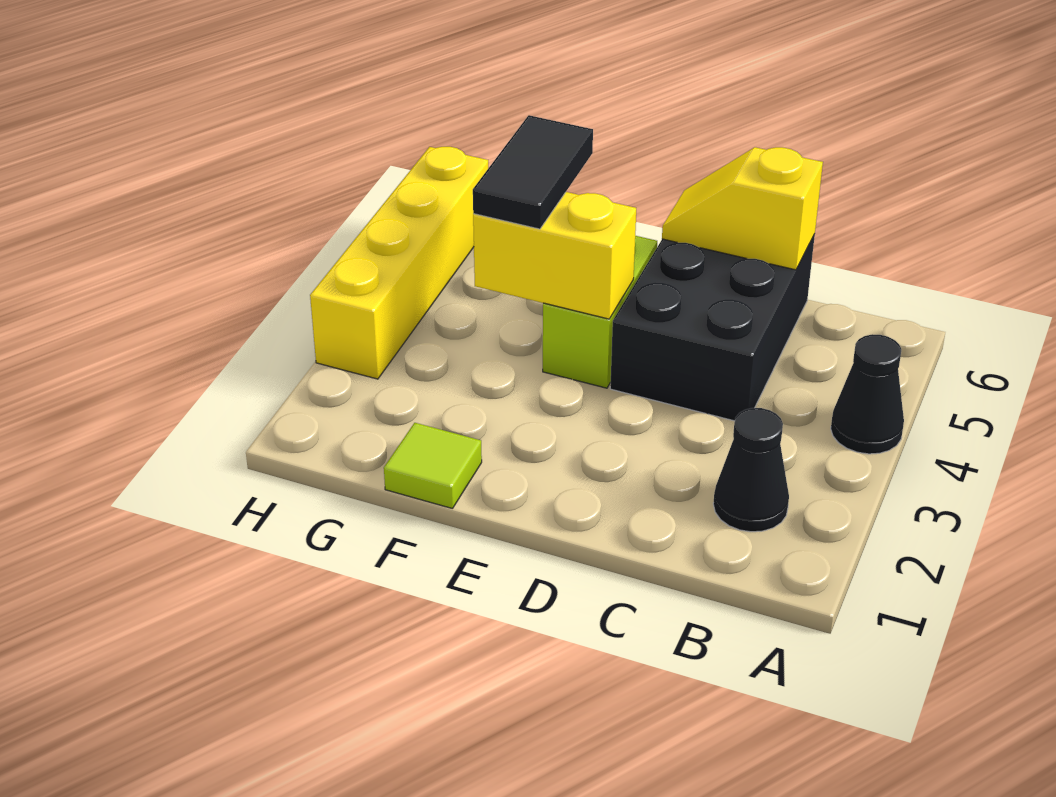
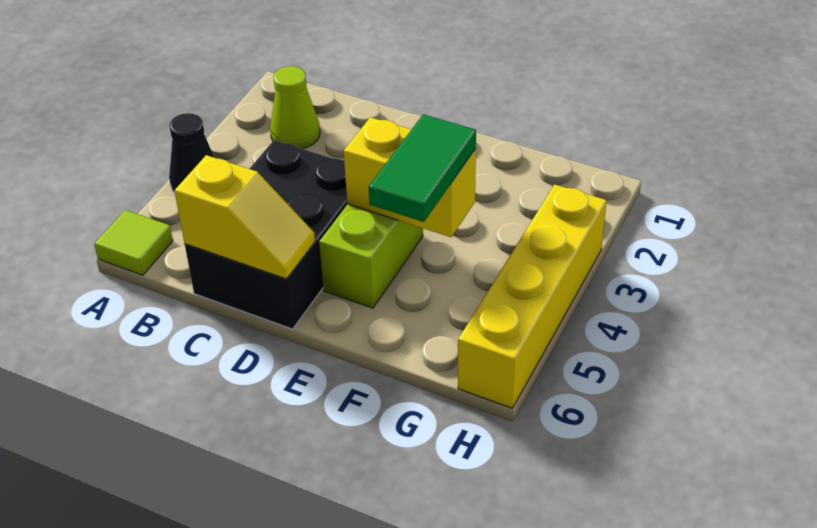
black 1x1 cone [713,408,789,532] -> lime 1x1 cone [270,66,320,149]
lime 1x1 tile [384,423,482,509] -> lime 1x1 tile moved to [94,210,173,275]
black 1x2 tile [473,115,593,229] -> green 1x2 tile [369,114,476,222]

